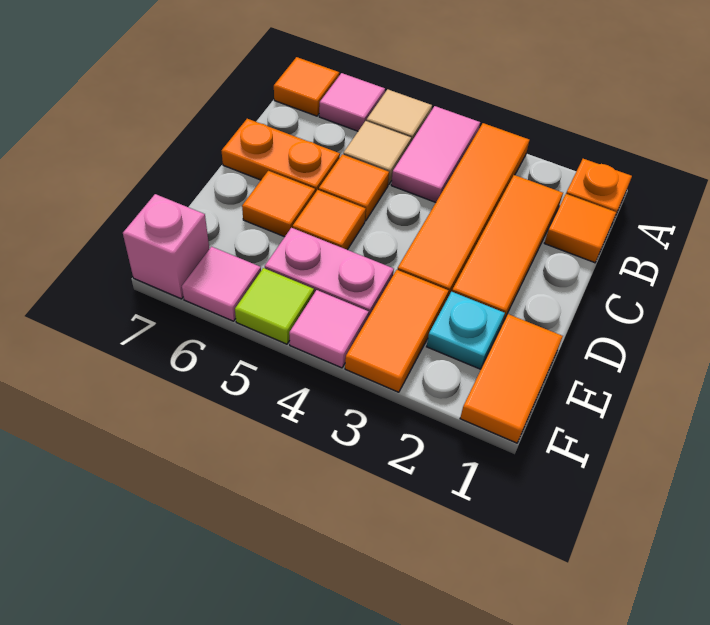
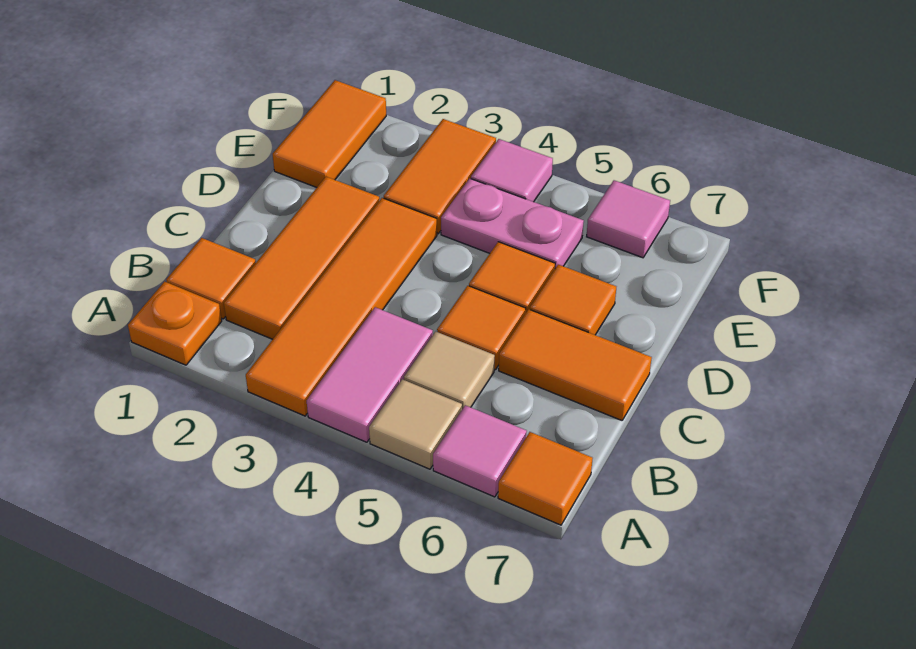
orange 1x2 plate [222,119,340,193] -> orange 1x2 tile [499,309,652,420]
cyan 1x1 plate [427,292,505,369] -> none
lime 1x1 tile [235,268,314,344] -> none
pink 1x1 brick [123,194,209,299] -> none

